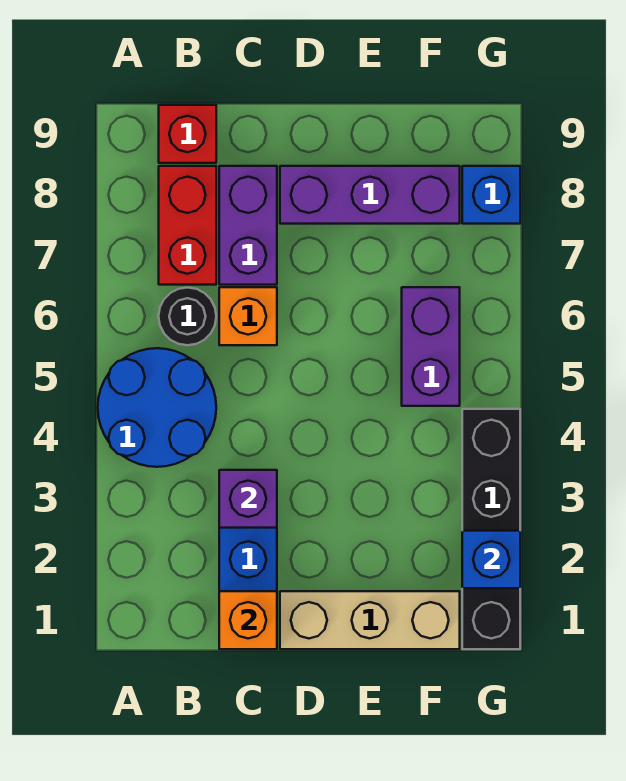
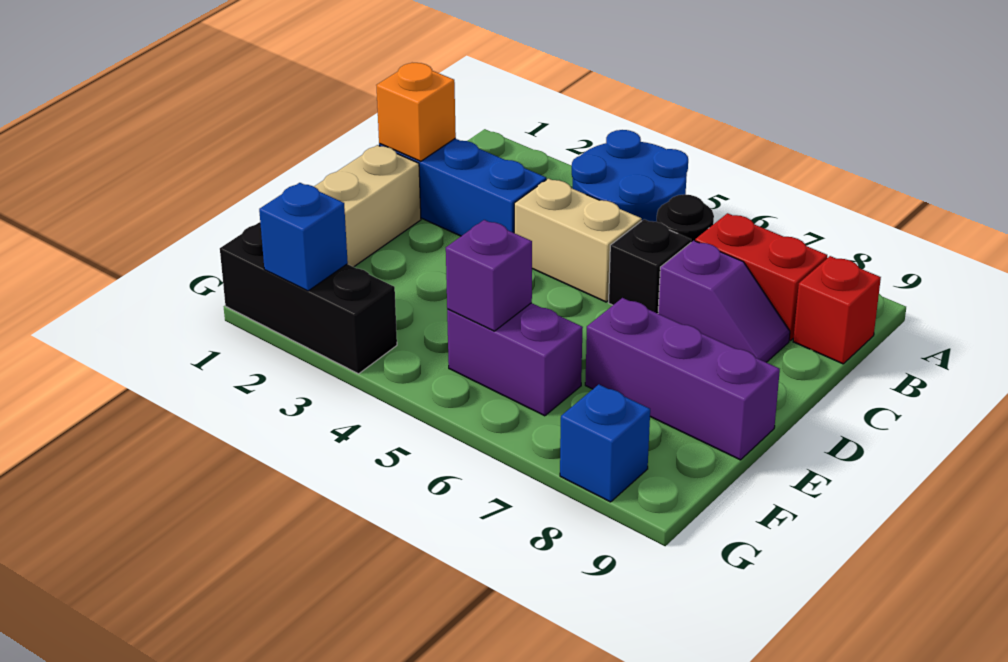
purple 1x1 brick [219,470,277,528] -> purple 1x1 brick moved to [446,220,532,331]
none -> tan 1x2 brick [514,179,642,302]
orange 1x1 brick [219,287,277,345] -> black 1x1 brick [609,219,691,313]
purple 1x2 brick [219,166,277,285] -> purple 1x2 slope [658,241,790,362]
purple 1x3 brick [280,166,460,224] -> purple 1x3 brick turned to [585,298,780,460]
black 1x4 brick [462,409,520,649] -> black 1x3 brick [220,222,397,374]

